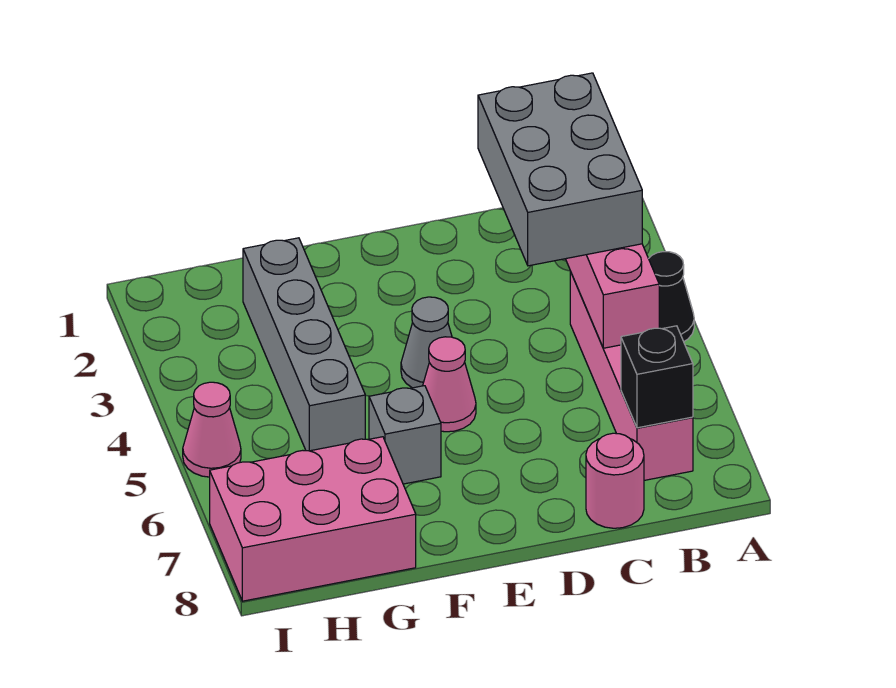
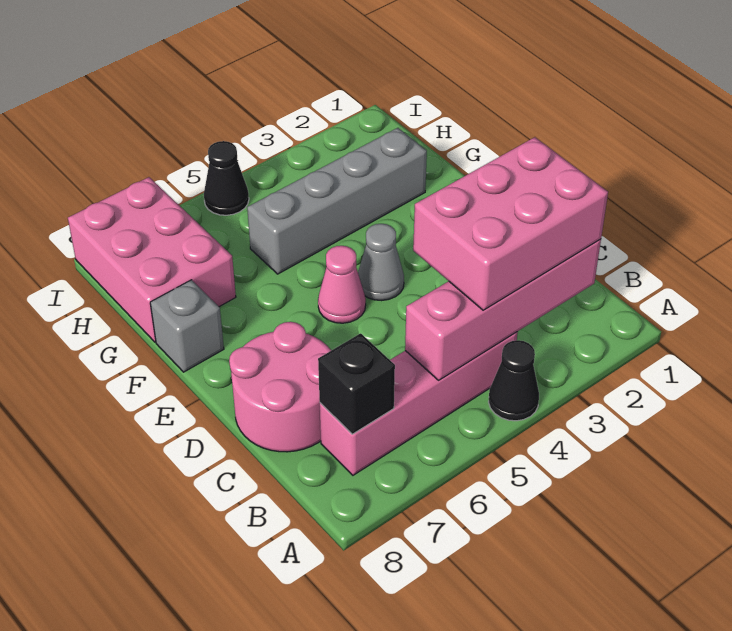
grey 2x3 brick [478,73,642,266] -> pink 2x3 brick [413,137,608,310]
pink 1x1 round brick [586,433,644,528] -> pink 2x2 round brick [229,322,331,452]
grey 1x1 brick [369,386,441,484] -> grey 1x1 brick moved to [150,280,224,372]
pink 1x1 cone [183,382,241,477] -> black 1x1 cone [204,141,249,215]

